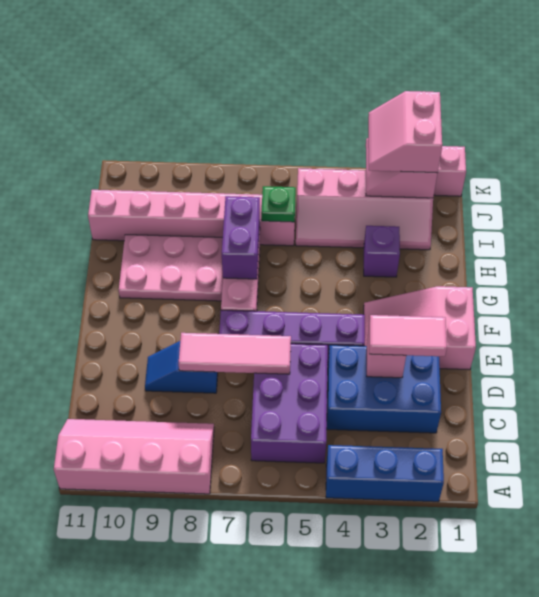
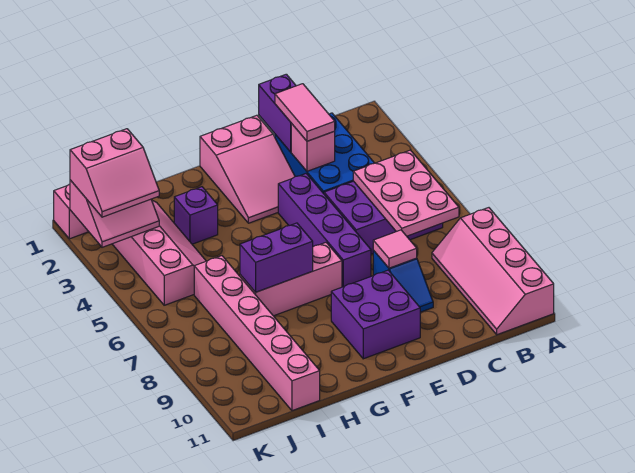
blue 1x3 brick [326,445,444,502] -> none
none -> purple 1x2 brick [259,74,296,152]
pink 1x3 tile [178,333,291,374] -> pink 1x1 tile [373,230,417,268]
none -> purple 2x2 brick [331,270,420,359]
pink 2x3 plate [119,235,223,301] -> pink 2x3 plate moved to [353,150,459,236]
green 1x1 plate [261,186,296,222] -> none

